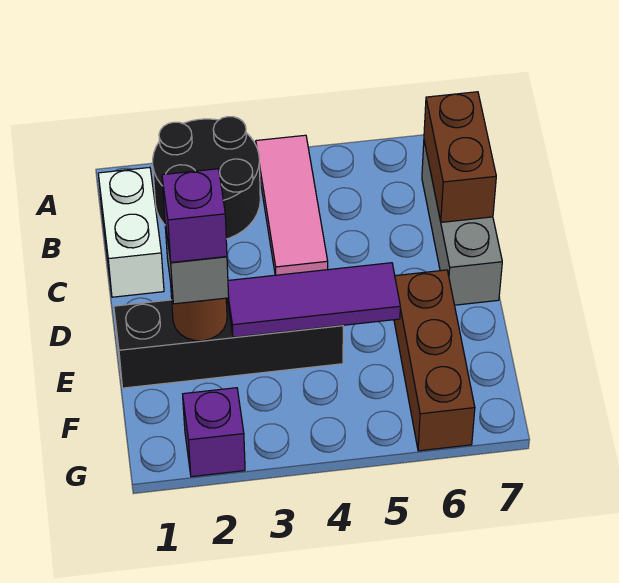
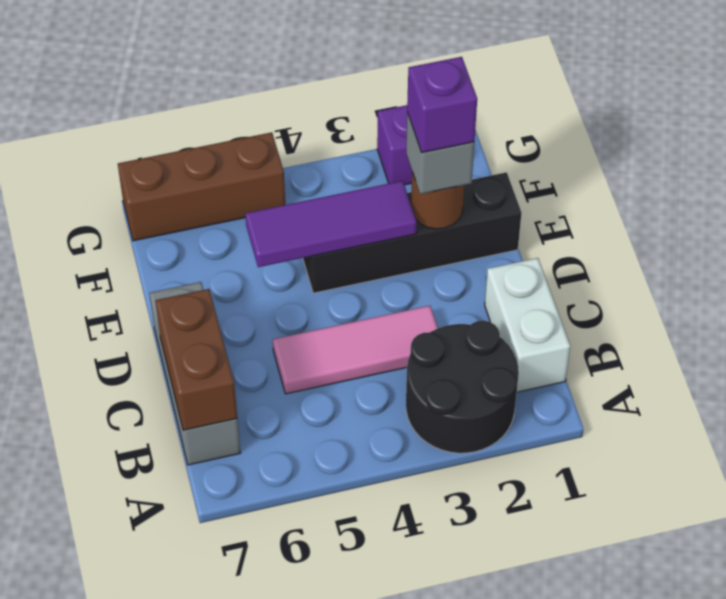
pink 1x3 tile [256,135,328,275] -> pink 1x3 tile turned to [273,306,438,394]
brown 1x3 brick [394,270,475,451] -> brown 1x3 brick turned to [118,132,285,241]

